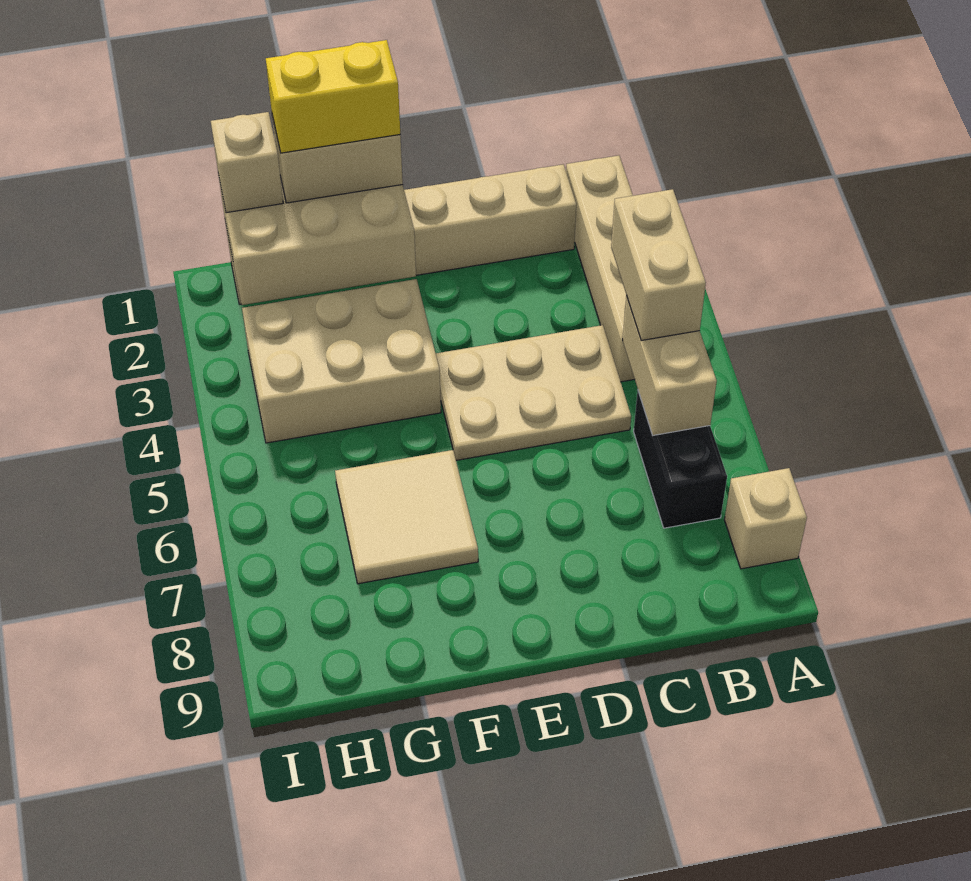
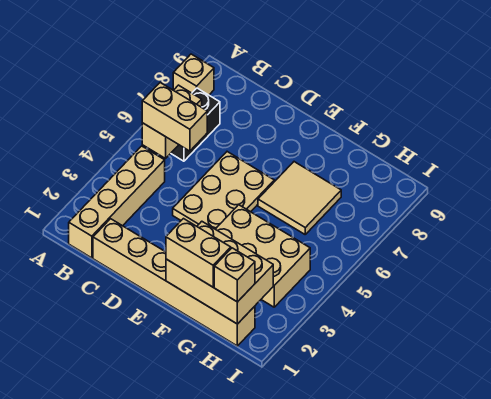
tan 1x2 brick [611,189,706,340] -> tan 1x2 brick turned to [142,83,207,151]
tan 2x3 plate [436,325,631,460] -> tan 2x3 plate turned to [173,152,274,229]
yellow 1x2 brick [266,40,400,153] -> none

